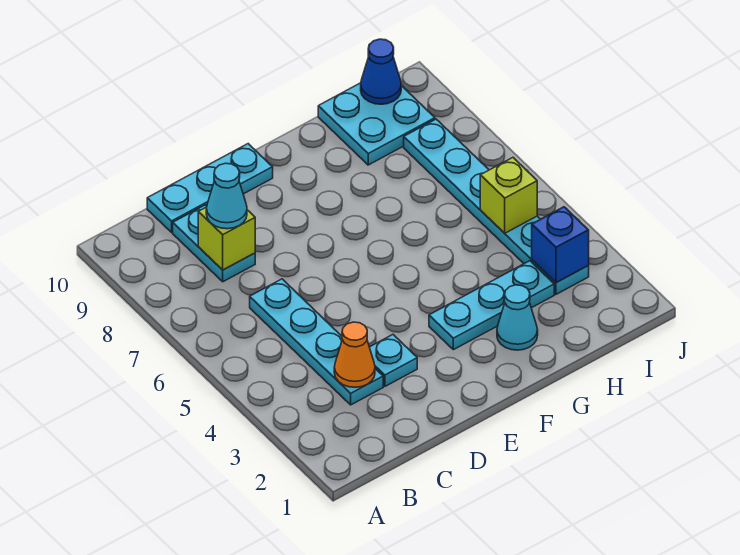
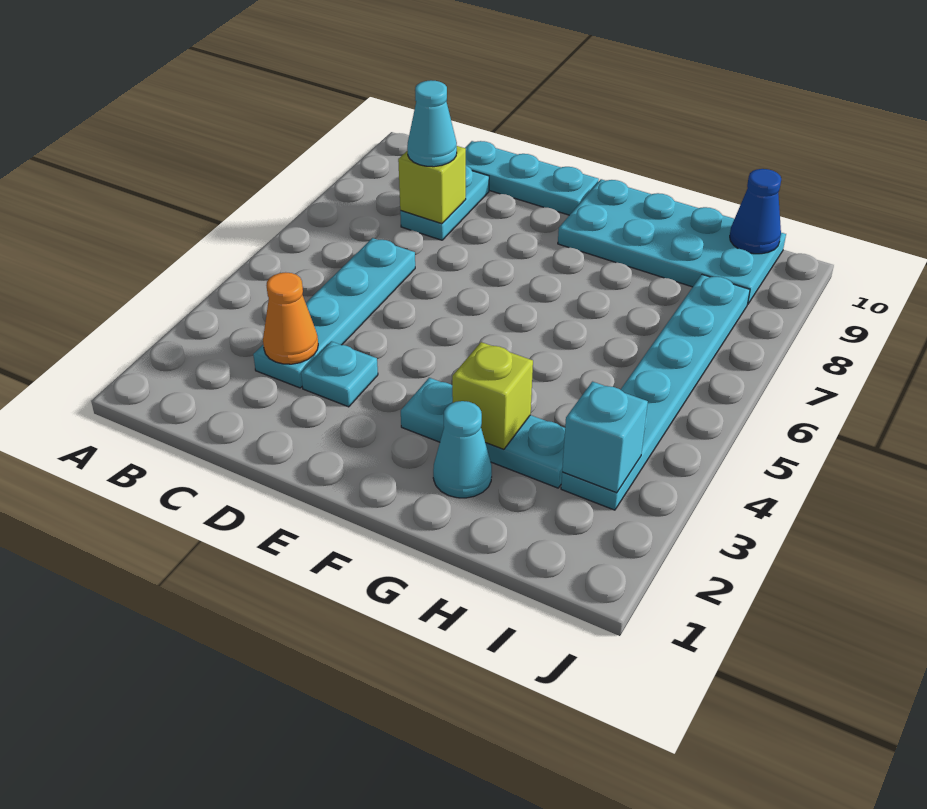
cyan 2x2 plate [318,83,435,165] -> cyan 2x4 plate [558,179,786,304]
blue 1x1 brick [532,207,589,282] -> cyan 1x1 brick [562,382,648,493]
lime 1x1 brick [480,158,537,233] -> lime 1x1 brick moved to [452,342,533,449]

